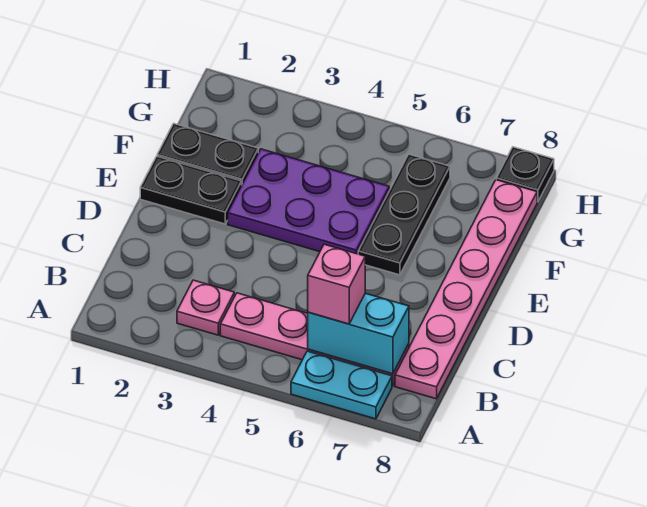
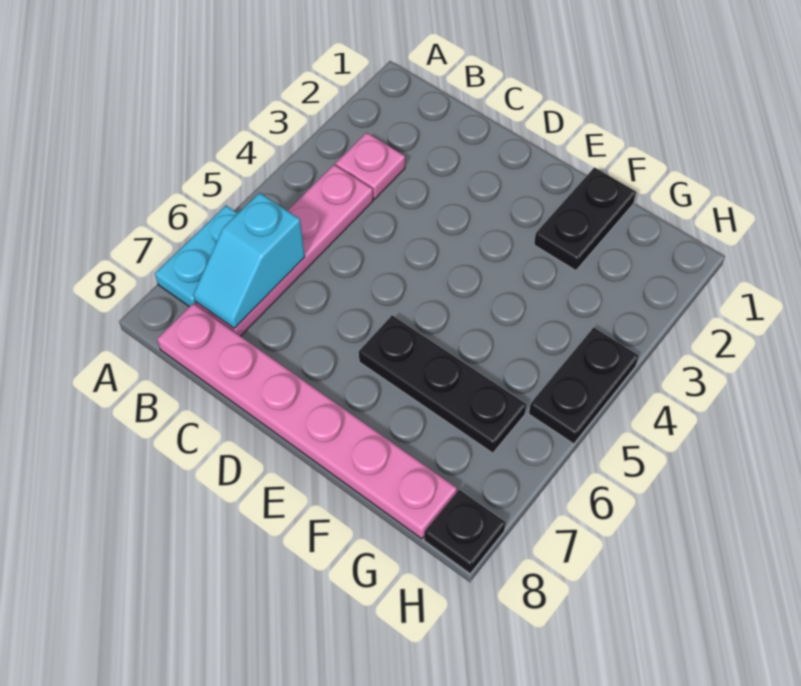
cyan 1x2 brick [308,293,409,374] -> cyan 1x2 slope [193,193,305,328]
pink 1x1 brick [308,244,365,324] -> none
black 1x2 plate [140,156,242,224] -> black 1x2 plate moved to [529,328,639,444]
purple 2x3 plate [228,149,389,254] -> none

